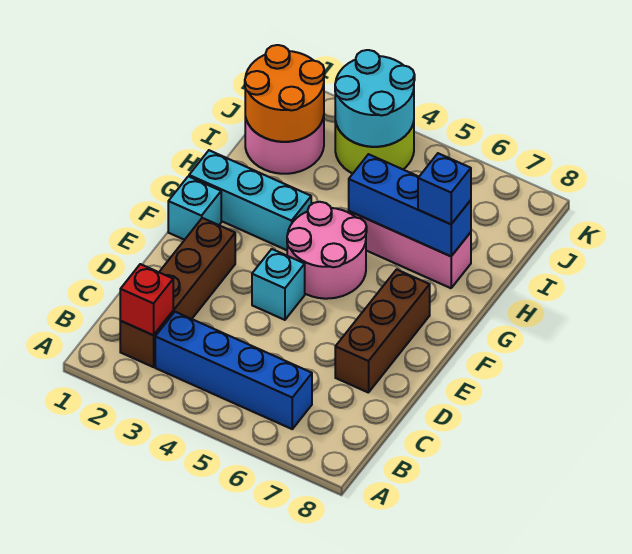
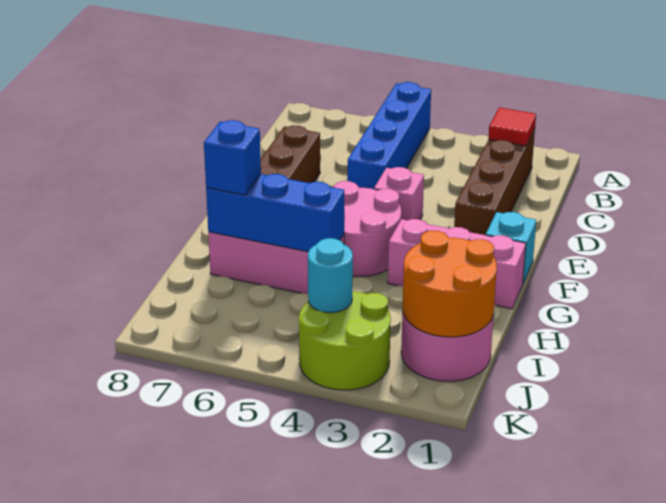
red 1x1 brick [120,264,173,335] -> red 1x1 tile [488,107,536,146]
blue 1x4 brick [155,312,312,429] -> blue 1x4 brick turned to [347,82,431,189]
cyan 1x1 brick [252,249,305,320] -> pink 1x1 brick [374,167,424,220]
cyan 1x3 brick [189,150,311,250] -> pink 1x3 brick [388,219,526,309]
cyan 2x2 round brick [335,50,415,147] -> cyan 1x1 round brick [308,238,353,313]

